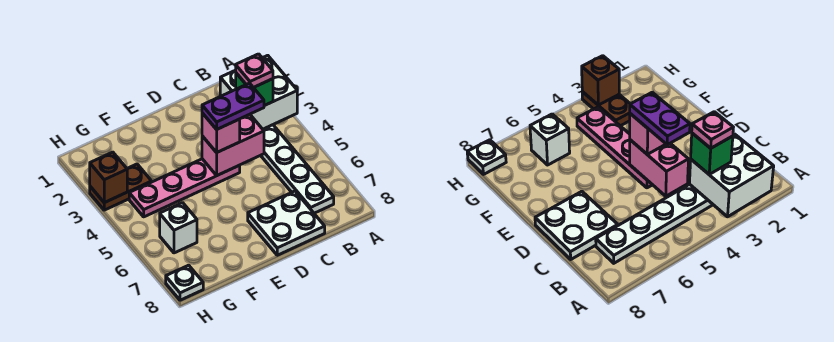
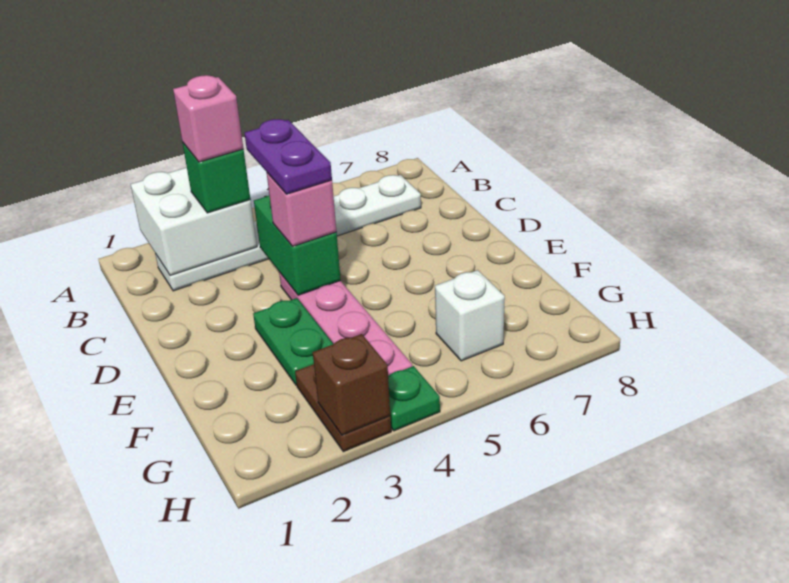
pink 1x1 plate [236,54,273,87] -> pink 1x1 brick [173,75,243,162]
pink 1x2 brick [202,114,264,175] -> green 1x2 brick [254,196,341,295]
white 2x2 plate [248,191,325,255] -> none
none -> green 1x2 plate [253,298,333,385]
none -> green 1x1 plate [388,366,440,431]
white 1x1 plate [166,265,203,300] -> none

